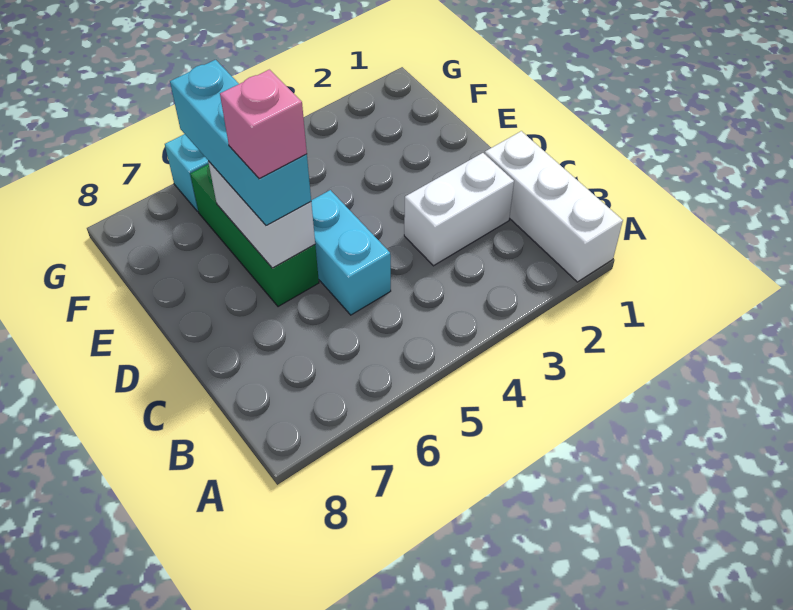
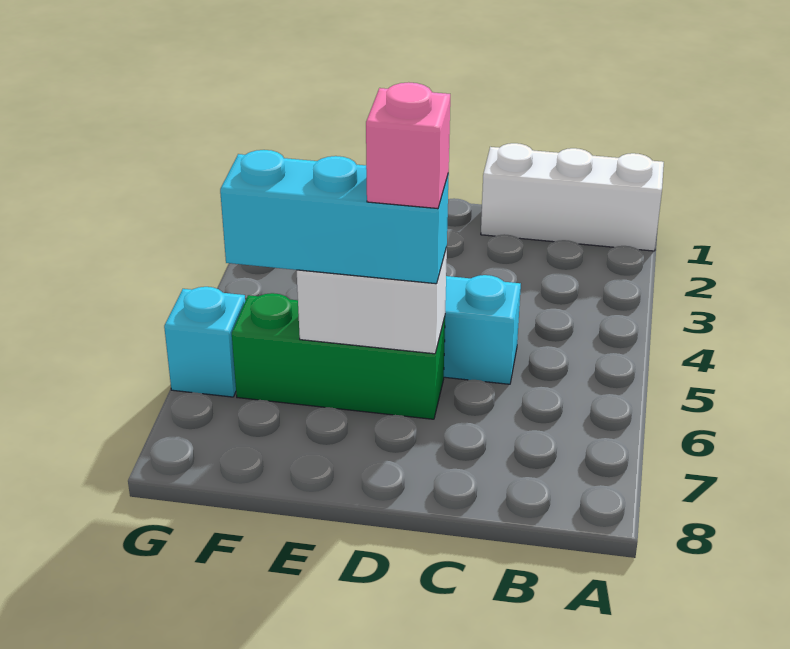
white 1x2 brick [404,153,514,266] -> none

